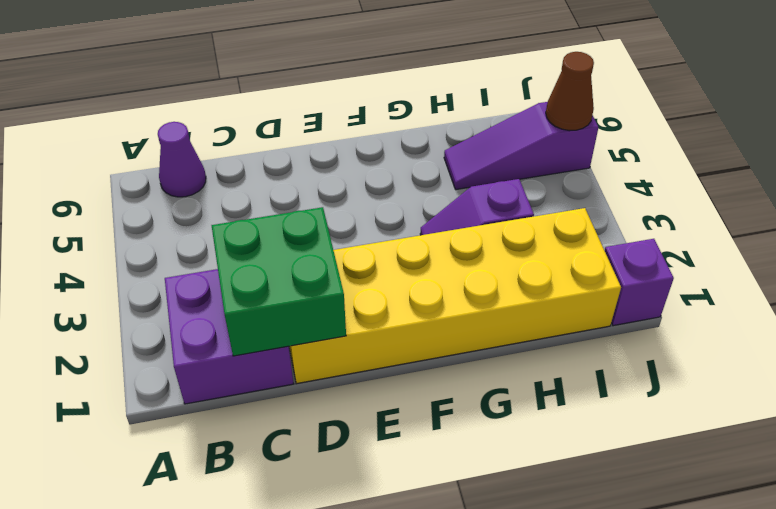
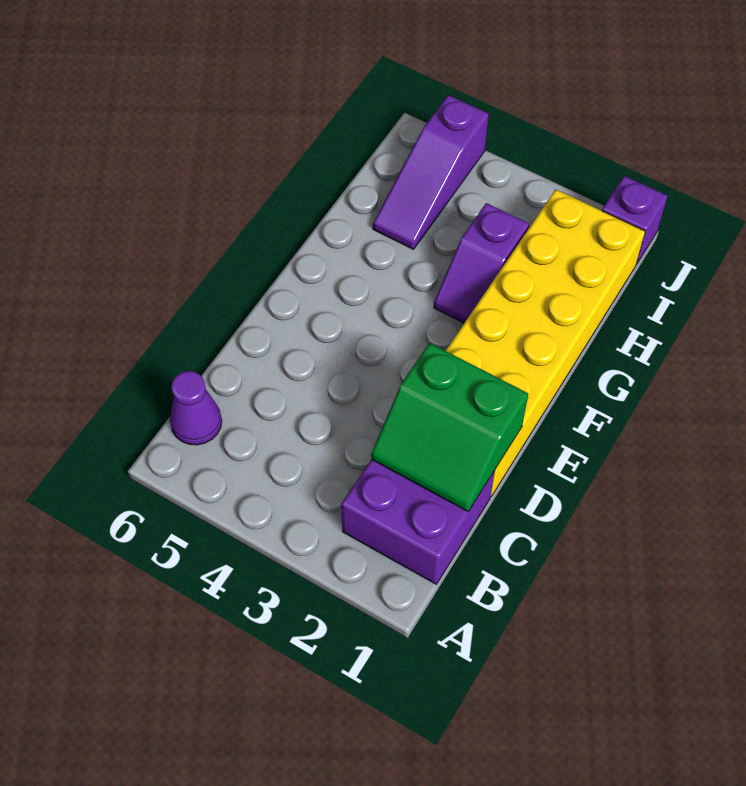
green 2x2 brick [212,207,346,356] -> green 2x2 slope [371,343,528,511]
brown 1x1 cone [546,52,594,131] -> none

